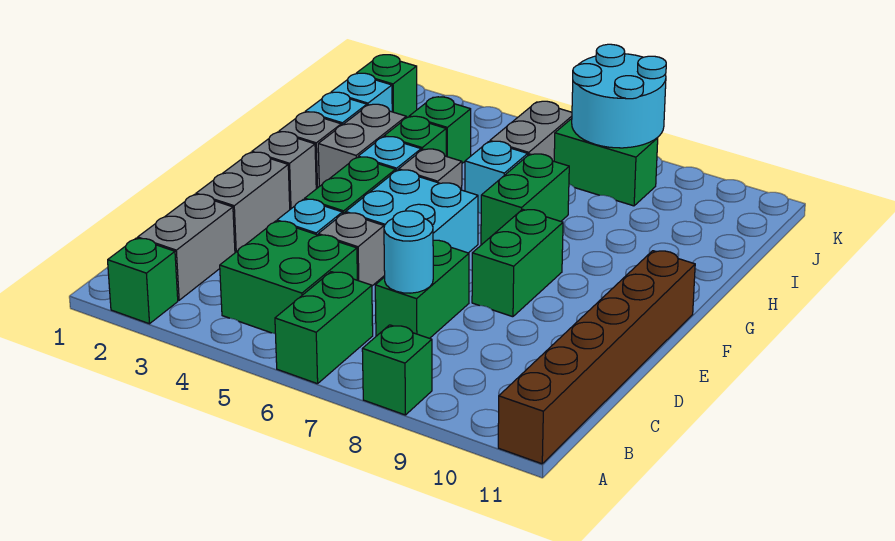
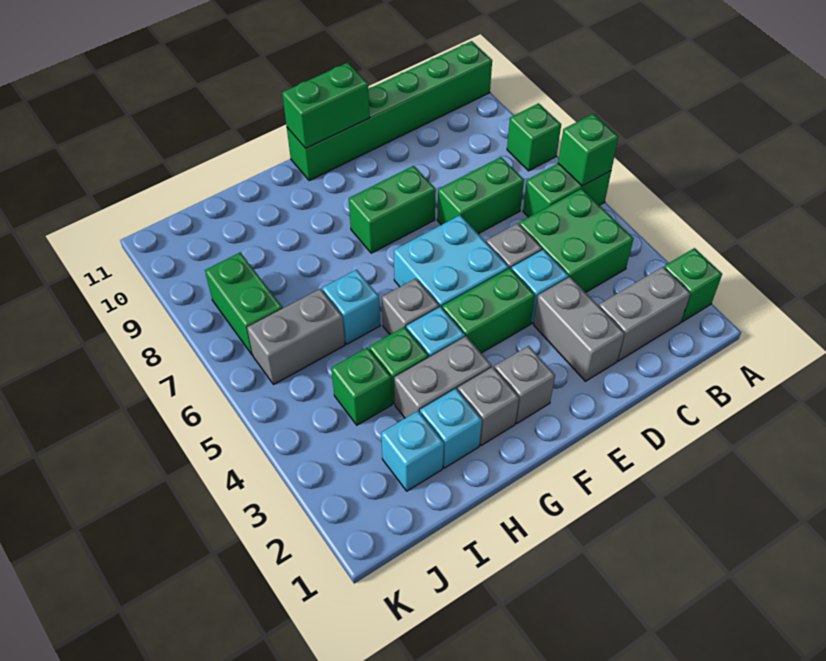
brown 1x6 brick [498,251,695,464] -> green 1x6 brick [287,41,492,181]
cyan 1x1 round brick [384,211,433,293] -> none
grey 1x2 brick [196,152,290,253] -> grey 1x2 brick turned to [533,277,625,381]
green 1x2 brick [481,154,569,245] -> green 1x2 brick moved to [282,63,370,148]
green 1x1 brick [356,55,417,118] -> green 1x1 brick moved to [558,114,619,186]
cyan 2x2 round brick [572,44,666,148] -> none

